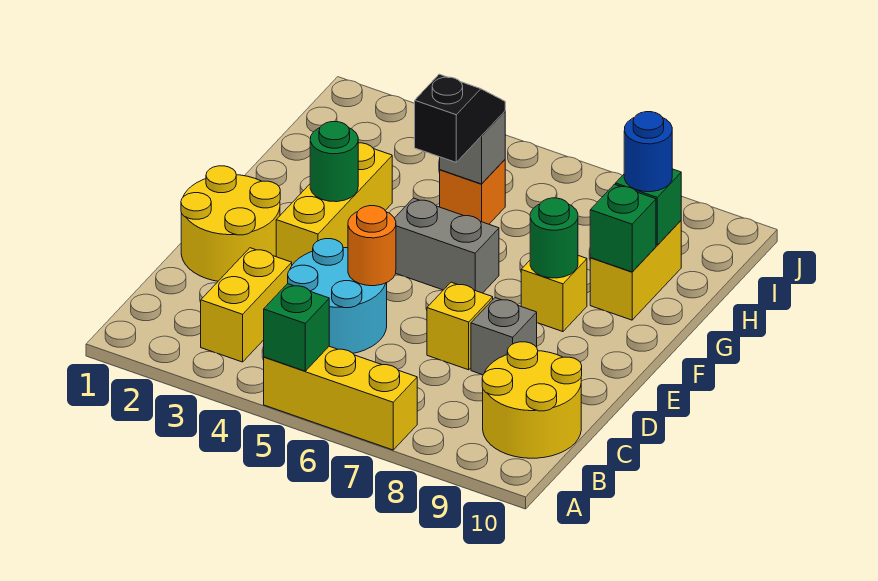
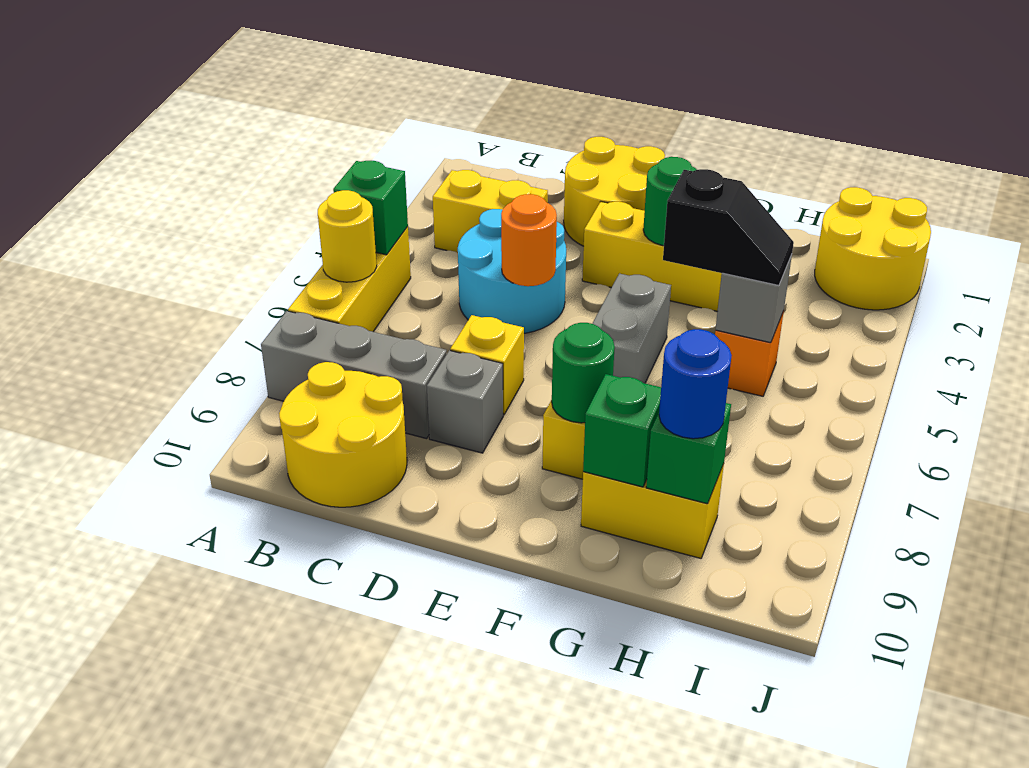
none -> yellow 1x1 round brick [318,190,377,282]
none -> grey 1x3 brick [261,311,447,439]
none -> yellow 2x2 round brick [815,187,931,310]

